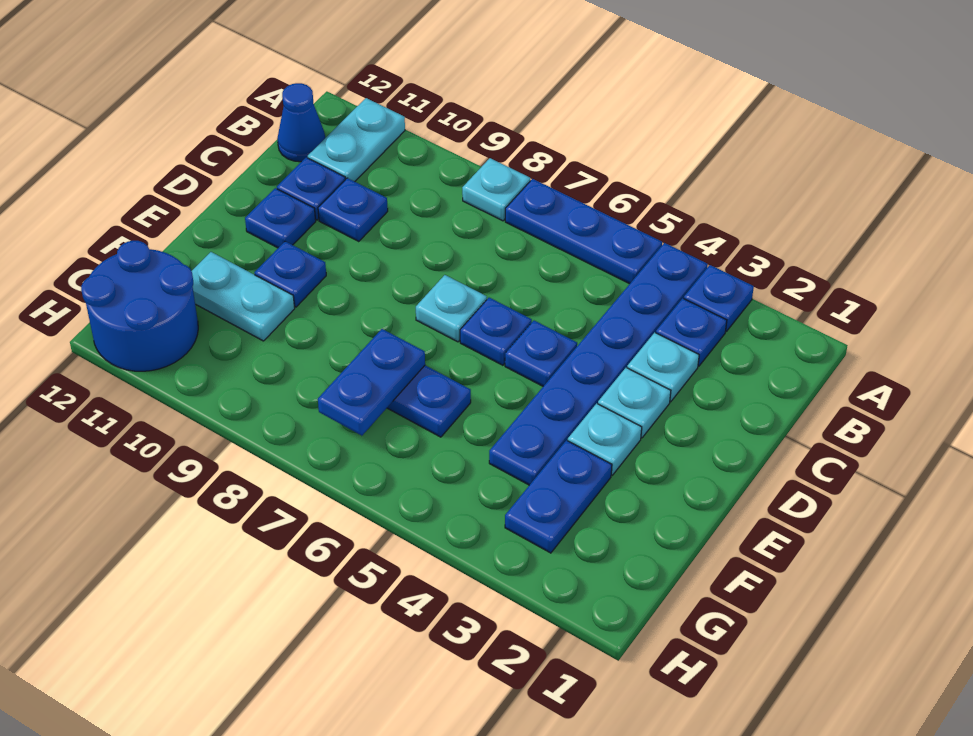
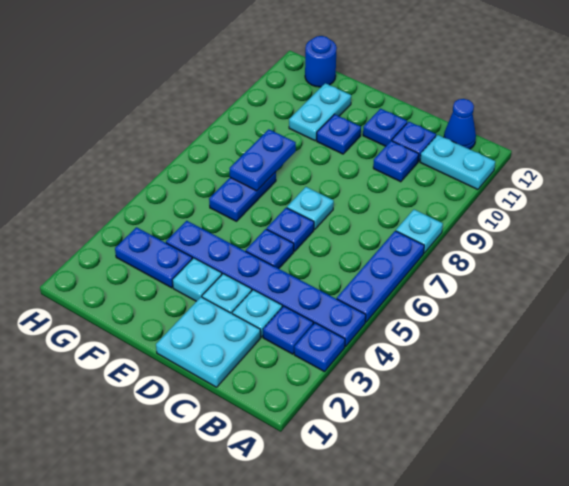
none -> cyan 2x2 plate [156,297,261,387]
blue 1x2 plate [318,329,425,436] -> blue 1x2 plate turned to [230,129,296,191]
blue 2x2 round brick [81,241,198,371] -> blue 1x1 round brick [305,36,337,87]

